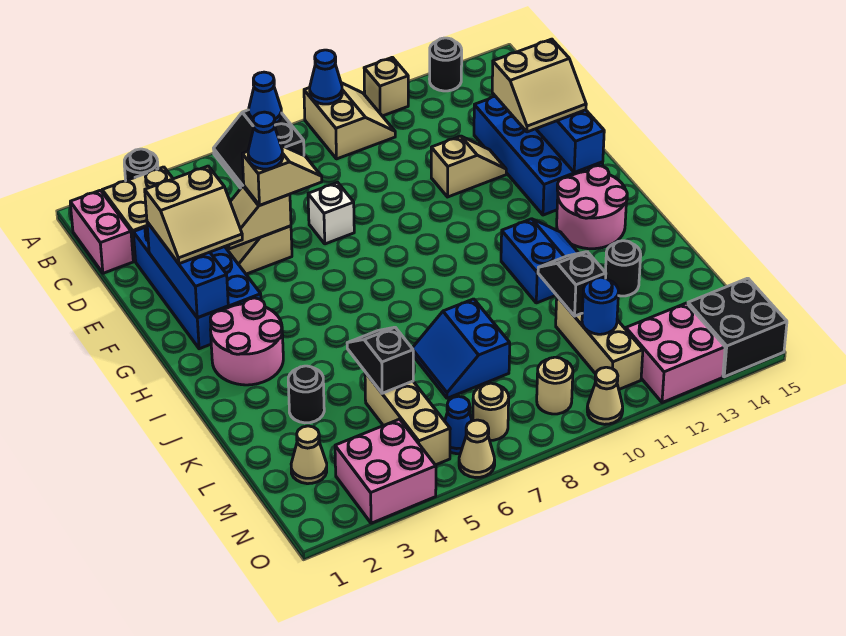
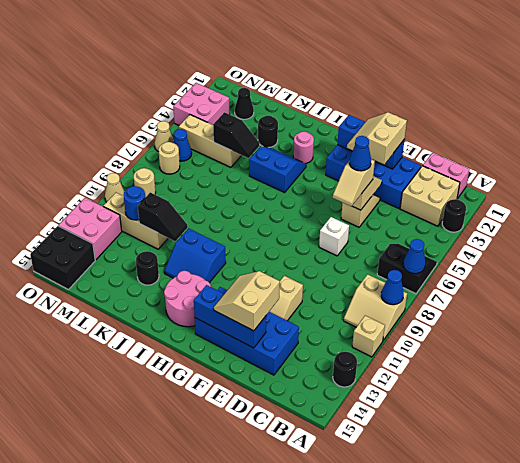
pink 2x2 round brick [210,298,283,385] -> pink 1x1 round brick [293,131,314,164]
blue 2x2 slope [412,299,510,398] -> blue 2x2 slope moved to [249,146,306,193]
tan 1x1 cone [291,426,327,484] -> black 1x1 cone [235,88,254,119]

